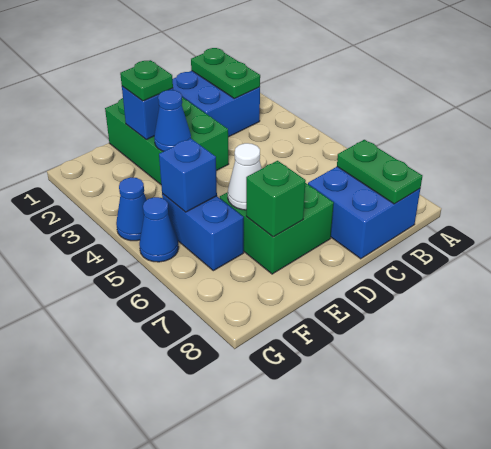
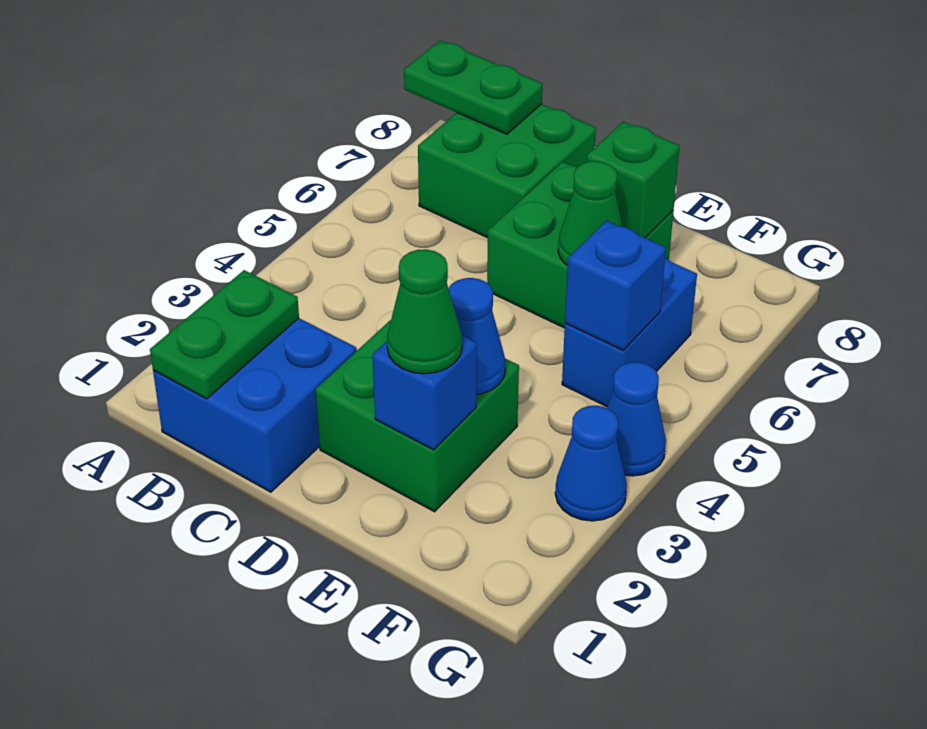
blue 2x2 brick [308,167,420,259] -> green 2x2 brick [418,104,596,238]
green 1x2 plate [337,140,422,204] -> green 1x2 plate turned to [404,41,542,134]
green 2x3 brick [105,97,229,184] -> green 2x2 brick [316,320,519,512]
green 1x1 plate [120,60,173,101] -> green 1x1 cone [387,249,462,374]
white 1x1 cone [228,143,262,210] -> green 1x1 cone [558,161,623,266]
blue 1x1 cone [139,197,179,262] -> blue 1x1 cone moved to [555,406,627,521]

